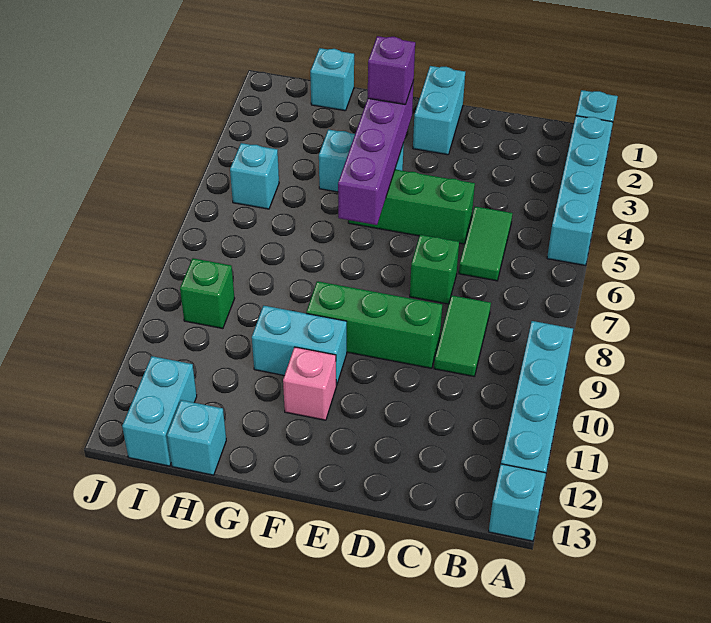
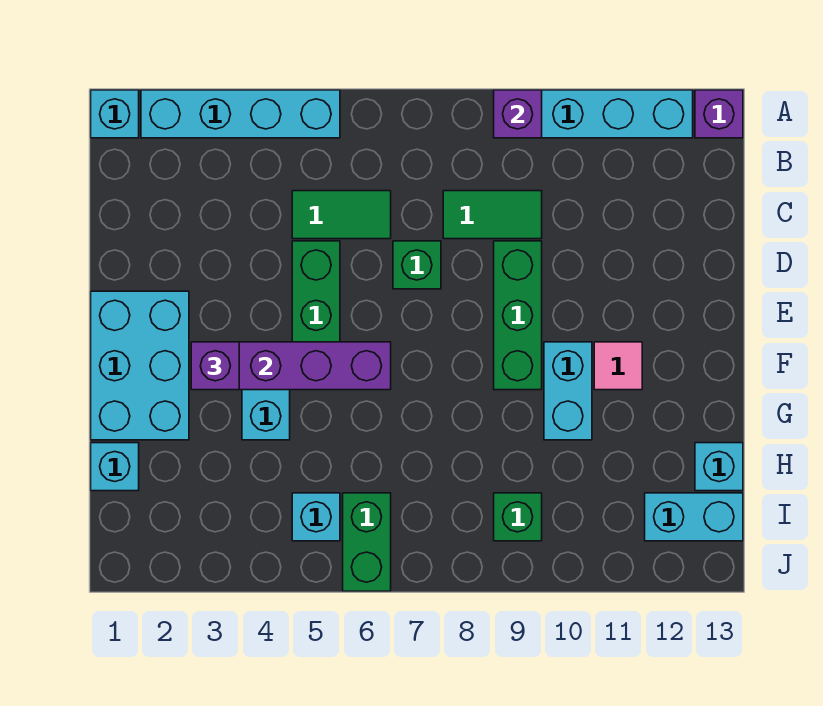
none -> purple 1x1 brick [494,90,542,138]
cyan 1x1 brick [489,464,546,541] -> purple 1x1 brick [695,90,743,138]
cyan 1x2 brick [413,66,465,155] -> cyan 2x3 brick [91,291,189,440]
pink 1x1 brick [283,347,336,420] -> pink 1x1 tile [594,342,642,390]
none -> green 1x2 brick [343,493,391,591]

